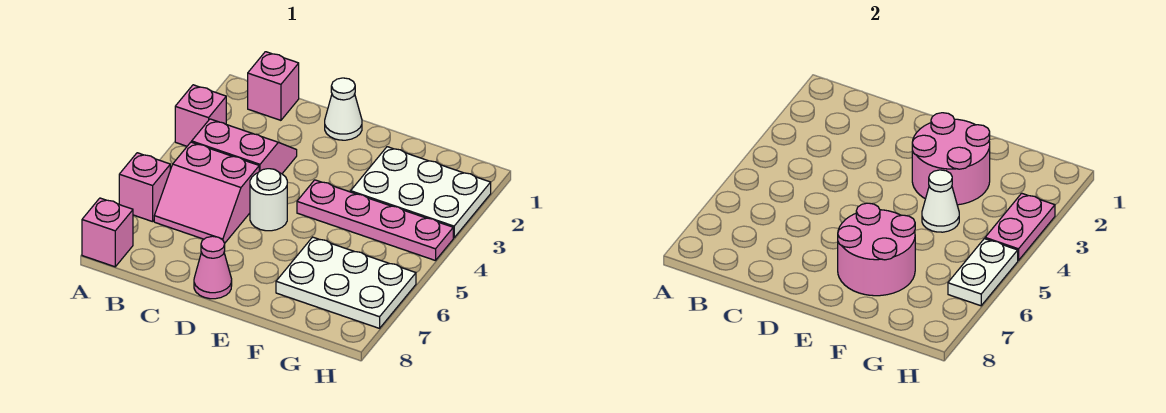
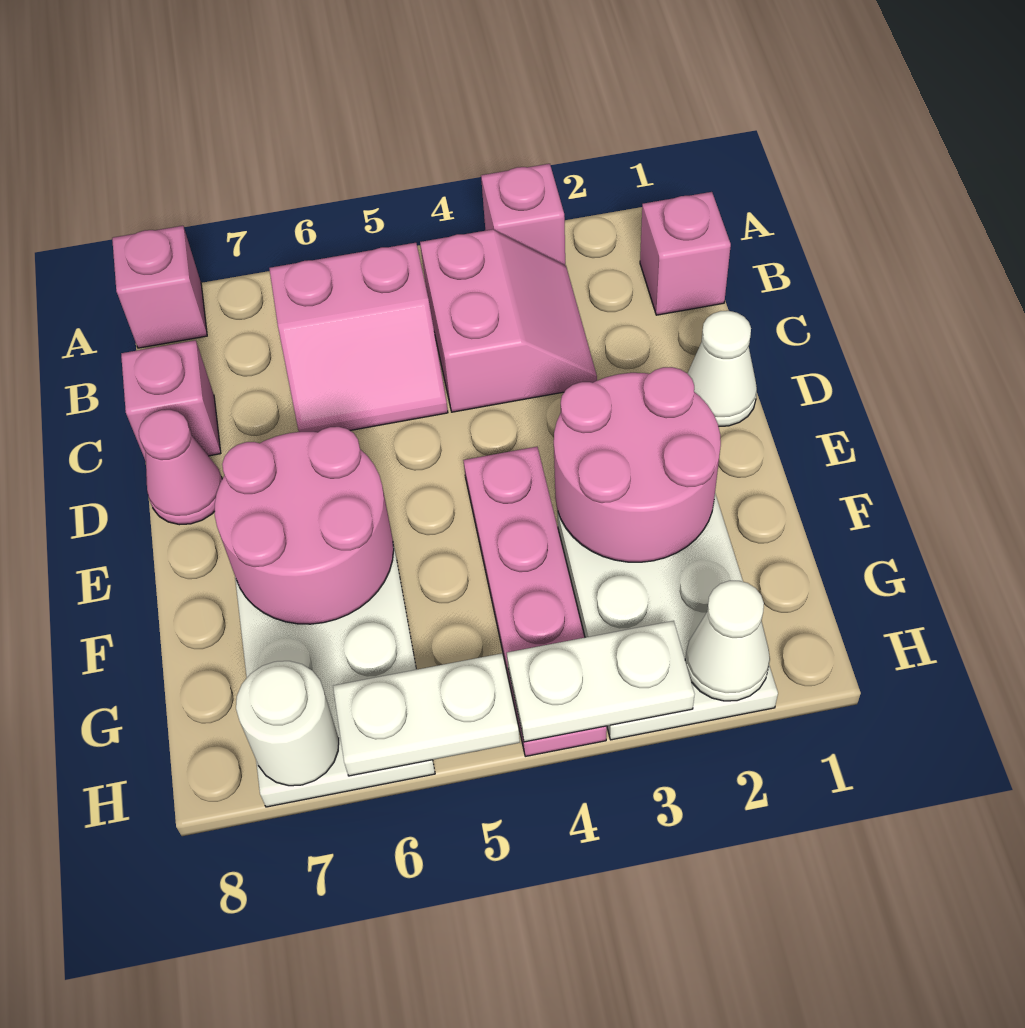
pink 1x1 brick [119,153,170,222] -> pink 1x1 brick moved to [121,340,221,461]
pink 2x2 slope [154,142,259,243] -> pink 2x2 slope turned to [269,243,448,432]
white 1x1 round brick [250,169,287,231] -> white 1x1 round brick moved to [236,661,339,786]
white 1x1 cone [922,170,959,232] -> white 1x1 cone moved to [685,581,770,701]
pink 1x2 plate [985,193,1055,261] -> white 1x2 plate [507,621,695,742]

